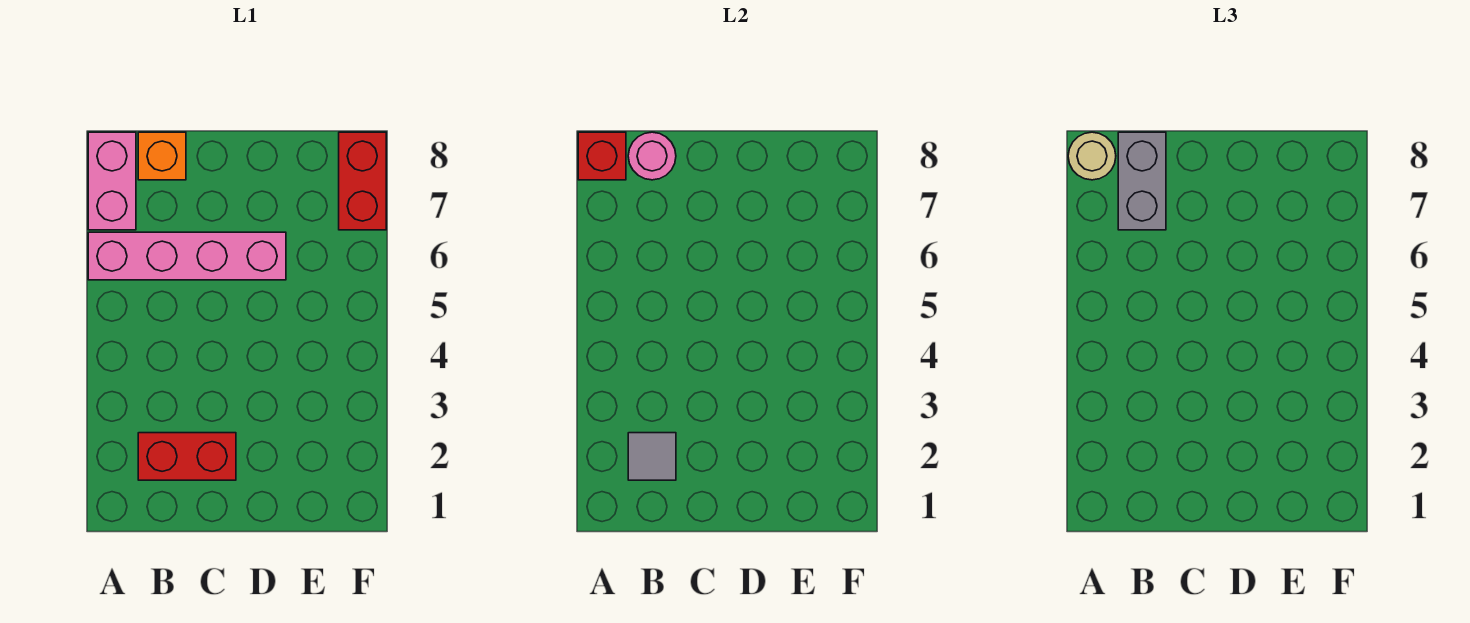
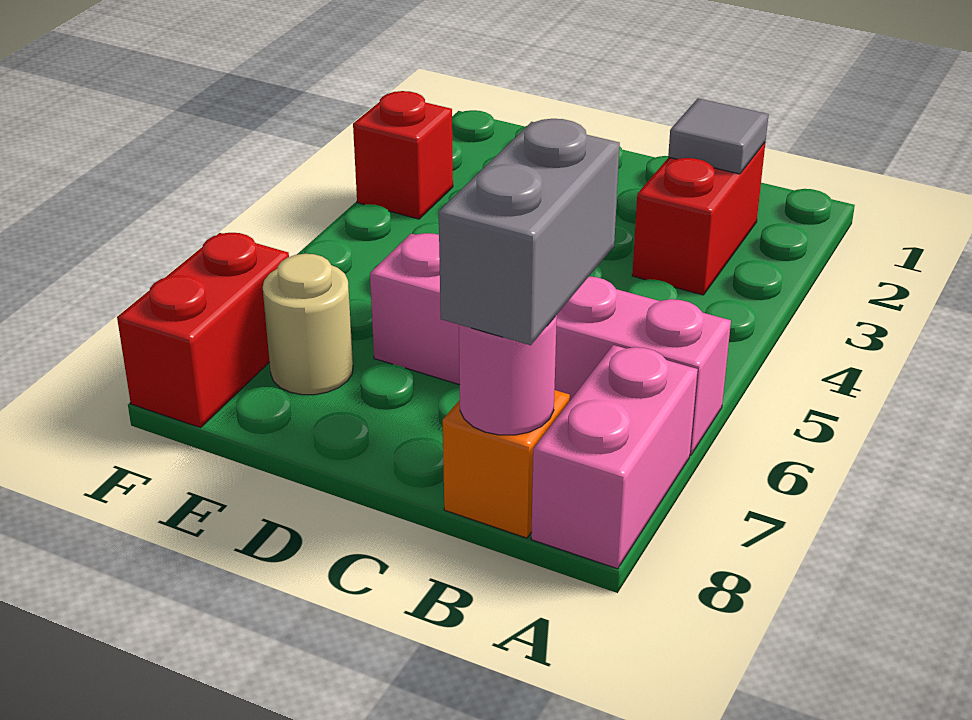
red 1x1 brick [578,132,626,180] -> red 1x1 brick moved to [353,91,453,219]
tan 1x1 round brick [1068,132,1116,180] -> tan 1x1 round brick moved to [263,254,353,395]
red 1x2 brick [138,433,236,480] -> red 1x2 brick turned to [632,143,765,295]

